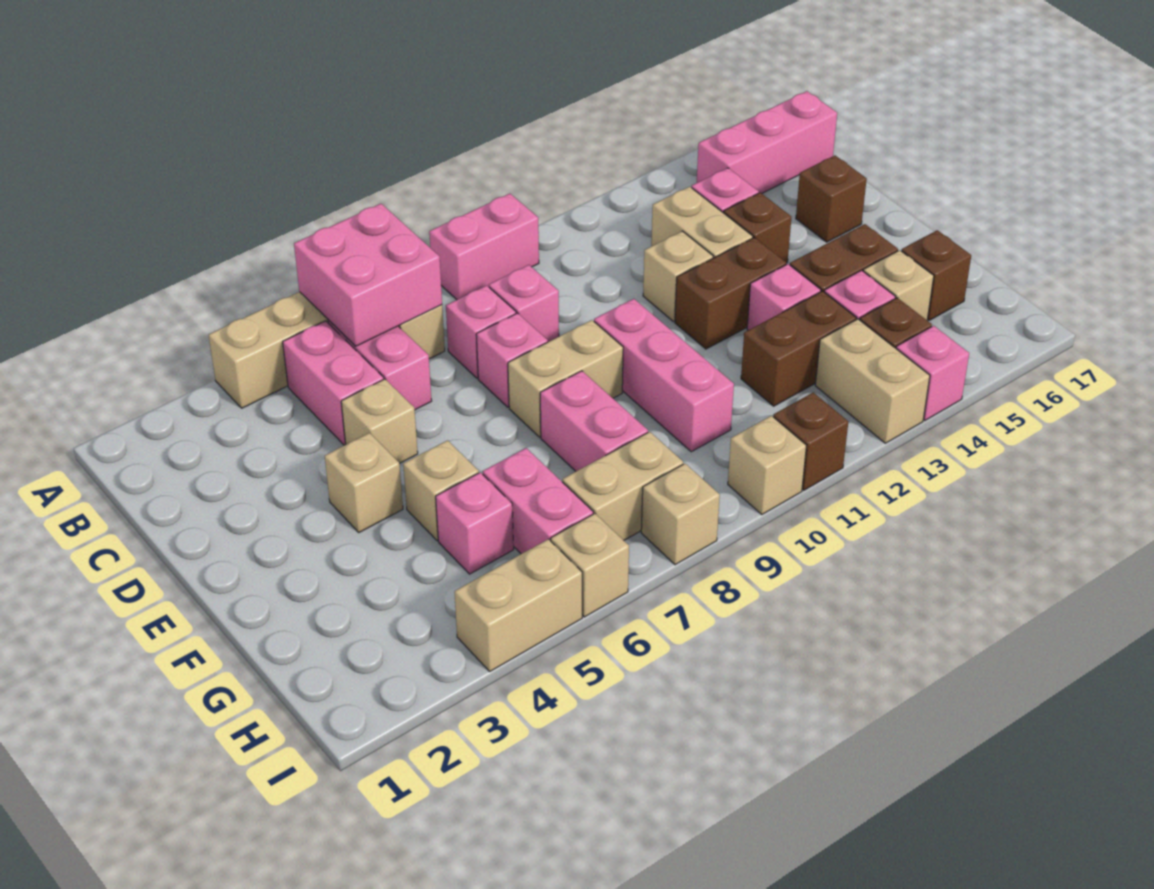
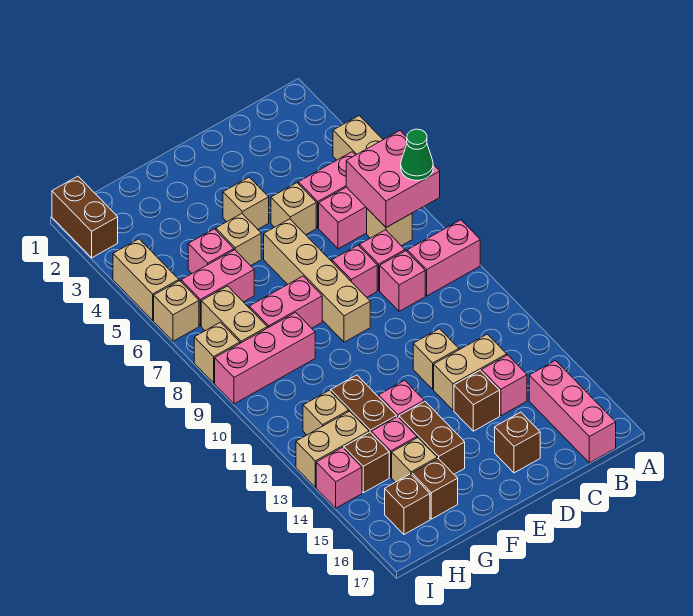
none -> green 1x1 cone [401,129,433,180]
pink 1x2 brick [429,194,539,300] -> pink 1x2 brick turned to [407,220,480,296]
tan 1x2 brick [508,320,623,437] -> tan 1x4 brick [264,219,370,342]
pink 1x3 brick [594,299,734,452] -> pink 1x3 brick moved to [215,312,315,404]
brown 1x2 brick [675,237,786,349] -> brown 1x2 brick moved to [52,176,118,258]
tan 1x1 brick [728,416,806,515] -> tan 1x1 brick moved to [303,390,349,435]
brown 1x1 brick [773,392,848,490] -> brown 1x1 brick moved to [385,474,430,534]

